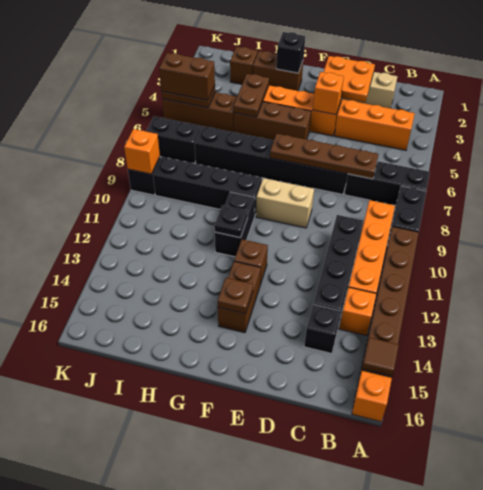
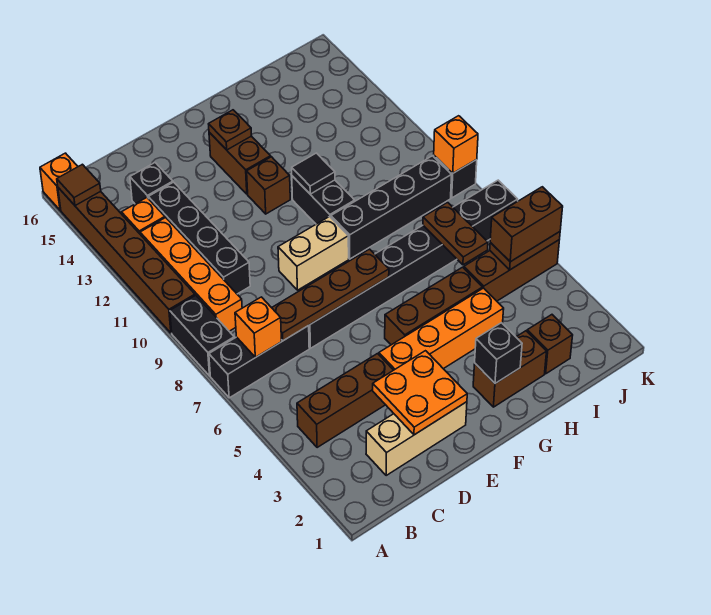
orange 1x3 brick [335,99,415,150] -> brown 1x3 brick [297,354,393,448]
orange 1x1 brick [313,72,344,115] -> orange 1x1 brick moved to [235,297,282,357]
black 1x1 plate [214,205,248,238] -> black 1x1 tile [292,153,335,194]
brown 1x2 plate [234,74,269,117] -> brown 1x2 plate moved to [423,202,488,265]

